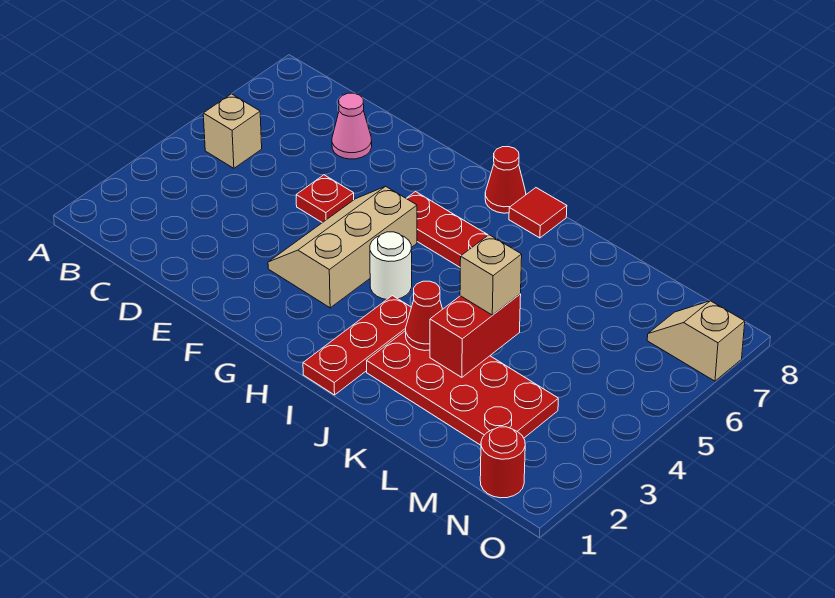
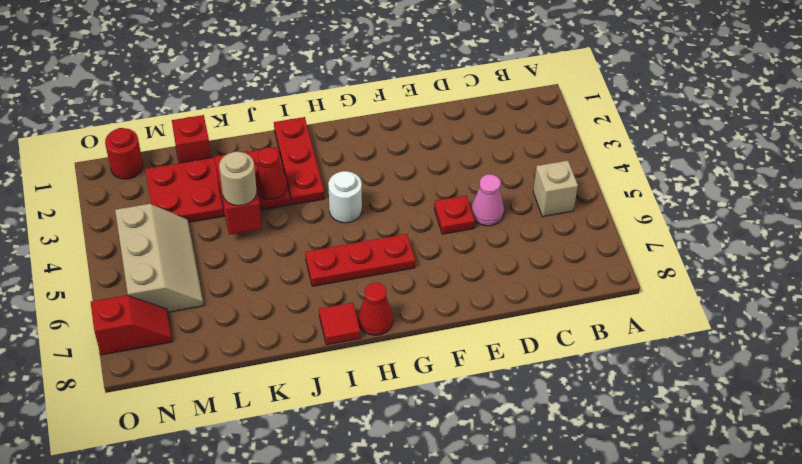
pink 1x1 cone [332,93,372,159] -> pink 1x1 cone moved to [471,174,504,226]
tan 2x3 slope [268,186,417,308] -> tan 2x3 slope moved to [115,204,204,312]
tan 1x1 brick [460,235,522,315] -> tan 1x1 round brick [219,152,257,206]
none -> red 1x1 brick [172,115,211,163]
tan 1x2 slope [647,301,745,381] -> red 1x2 slope [90,295,173,355]

